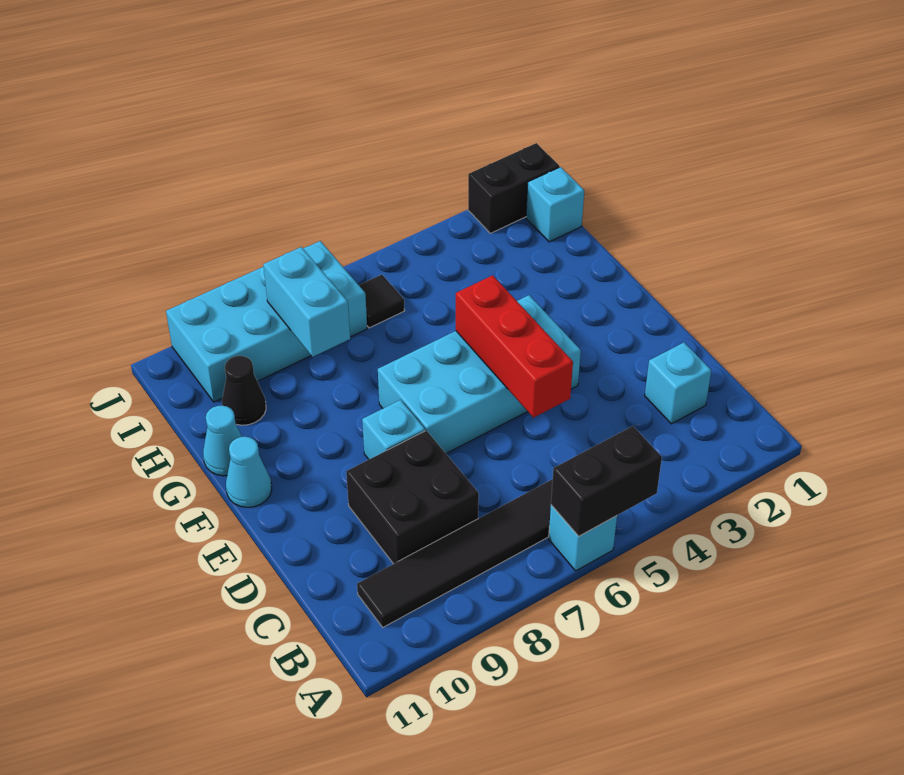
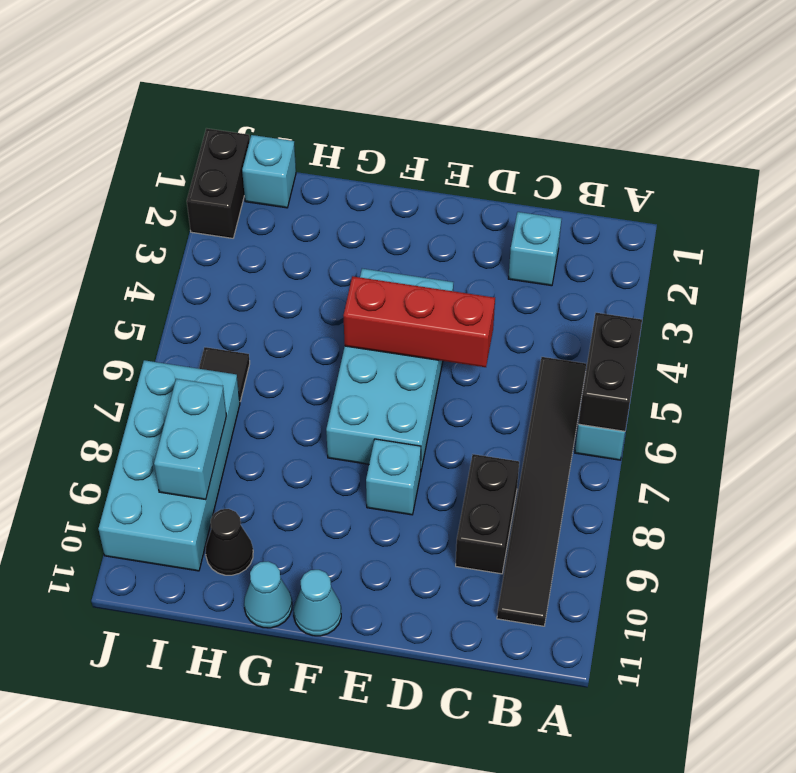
black 2x2 brick [346,431,479,564] -> black 1x2 brick [456,454,519,574]
cyan 1x2 brick [263,247,350,357] -> cyan 1x2 brick turned to [154,379,226,500]

